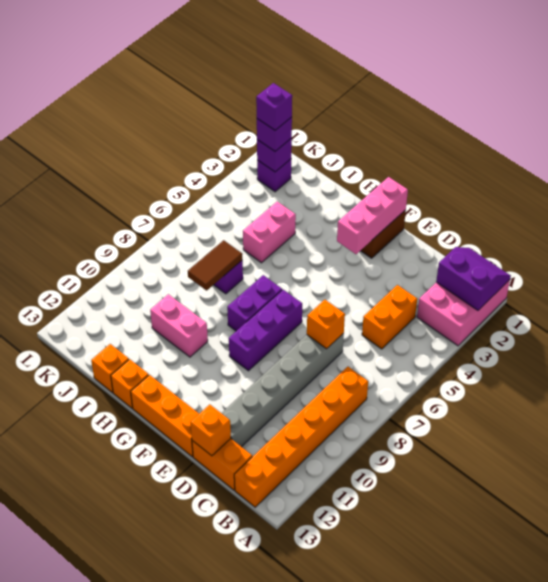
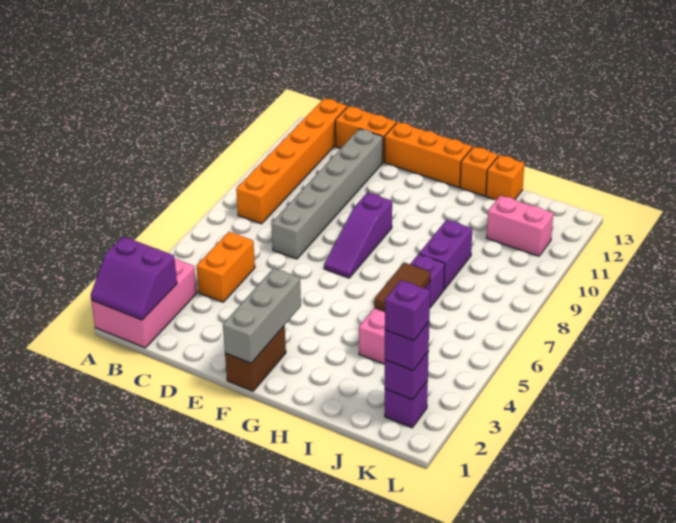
orange 1x1 brick [307,300,345,349] -> none
orange 1x1 brick [191,404,231,456] -> none
pink 1x3 brick [337,177,408,254] -> grey 1x3 brick [223,268,301,363]
purple 1x3 brick [229,290,302,371] -> purple 1x3 slope [324,192,392,278]
purple 1x2 brick [227,275,282,331] -> purple 1x2 brick moved to [419,220,472,289]
pink 1x2 brick [150,294,208,357] -> pink 1x2 brick moved to [486,195,553,256]
brown 1x2 tile [188,240,242,290] -> brown 1x2 tile moved to [374,262,430,311]

